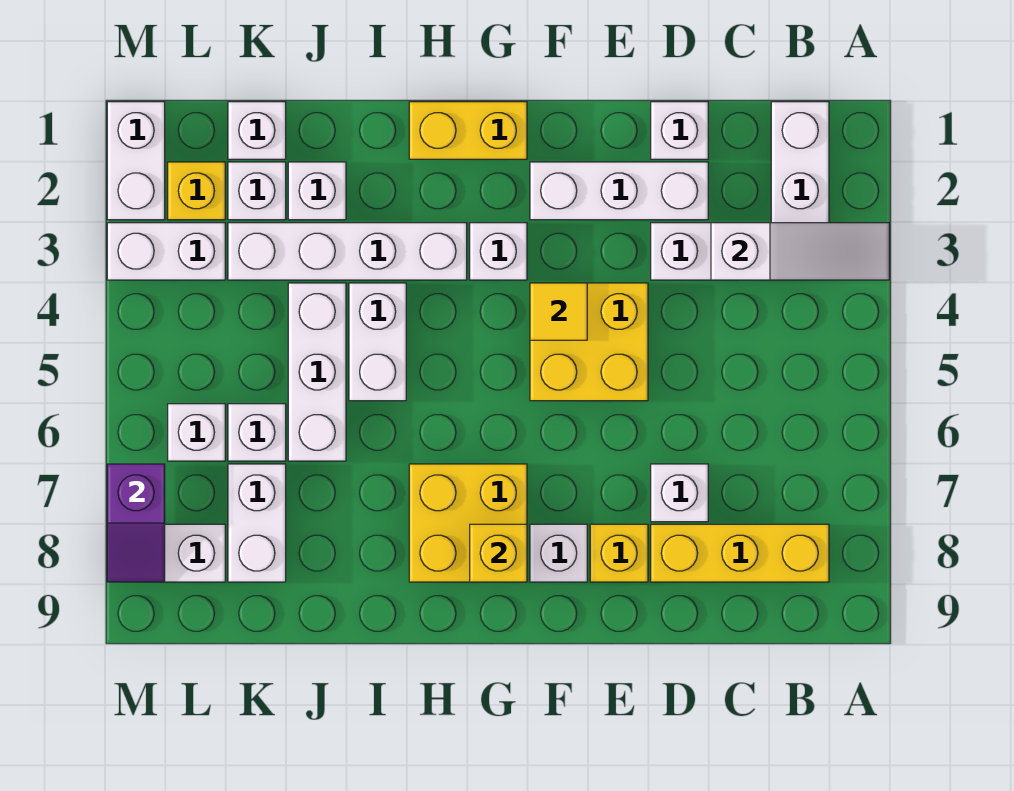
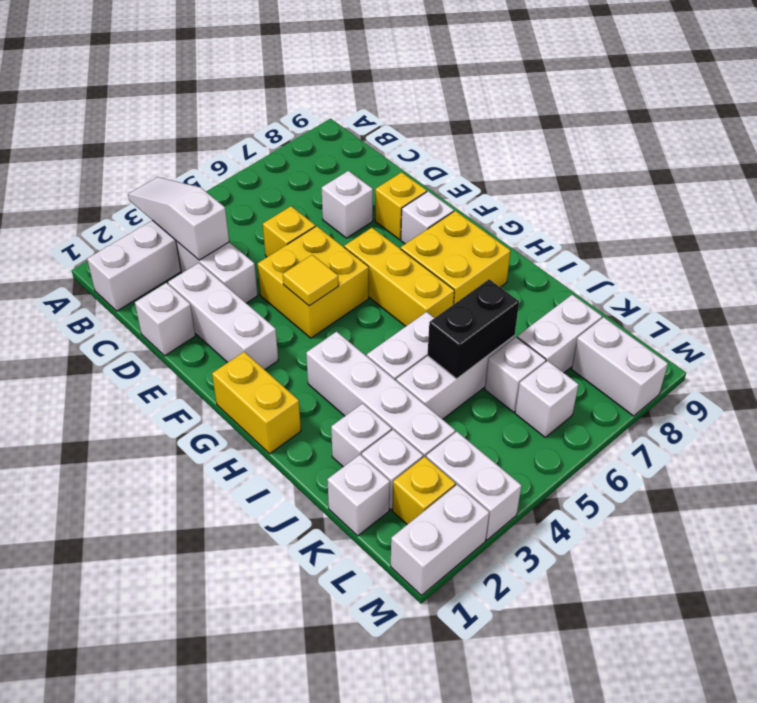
yellow 1x3 brick [651,524,829,582] -> yellow 1x3 brick moved to [344,228,454,326]
white 1x1 brick [470,223,527,280] -> none
yellow 1x1 brick [470,524,527,582] -> yellow 1x1 brick moved to [263,206,315,257]
none -> black 1x2 brick [428,279,519,379]
purple 1x2 slope [107,464,165,582] -> none

